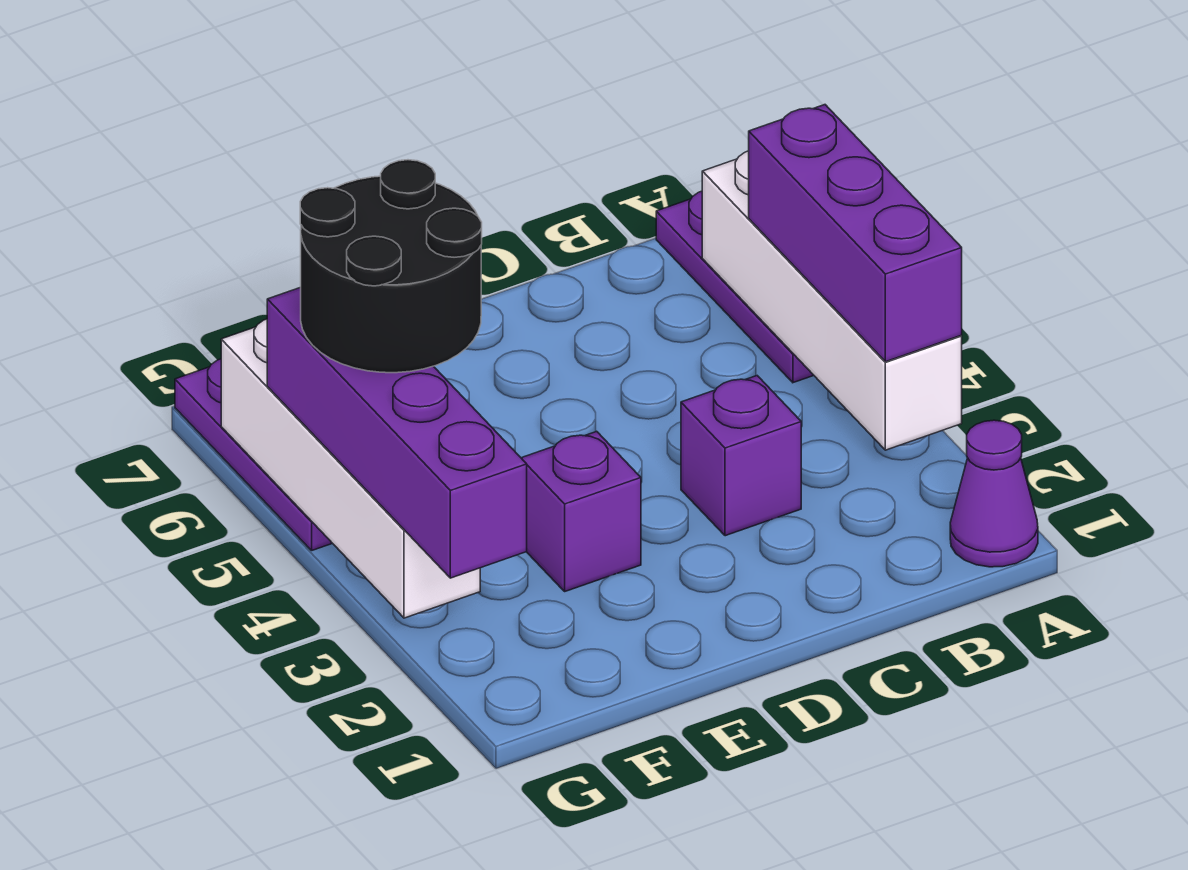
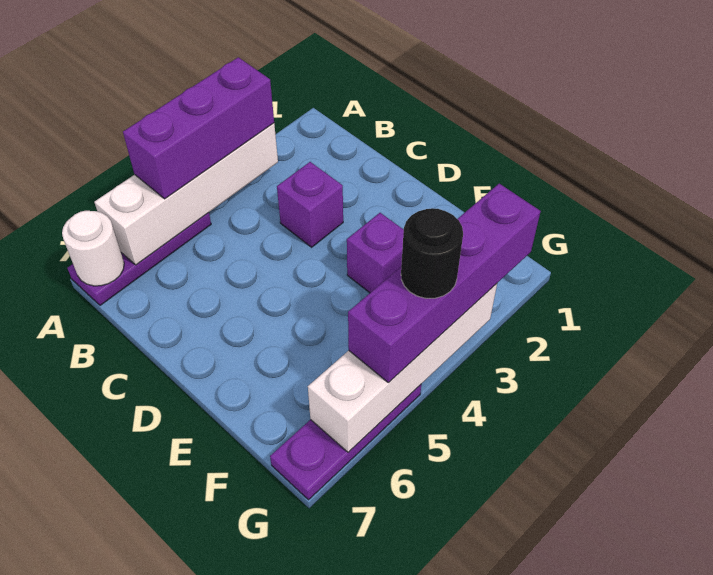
purple 1x1 cone [950,420,1038,567] -> none
none -> white 1x1 round brick [62,211,124,286]
black 2x2 round brick [300,160,482,373] -> black 1x1 round brick [401,208,463,298]

